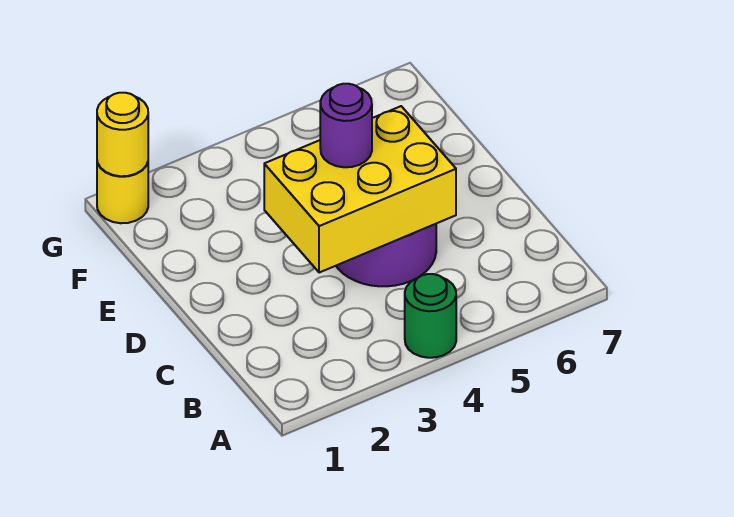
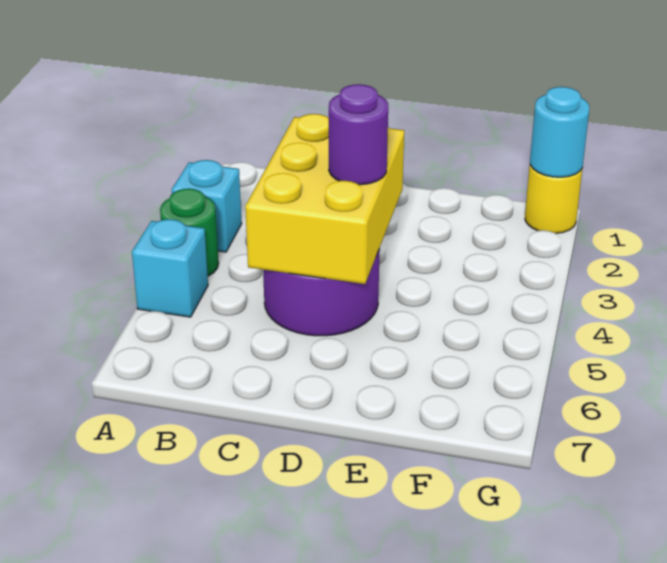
none -> cyan 1x1 brick [172,160,242,252]
none -> cyan 1x1 brick [132,219,208,317]
yellow 1x1 round brick [97,93,148,176] -> cyan 1x1 round brick [530,87,589,177]

